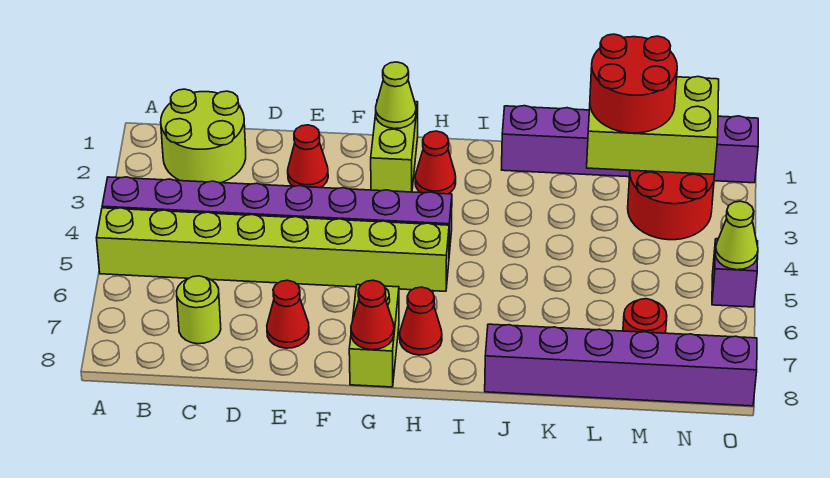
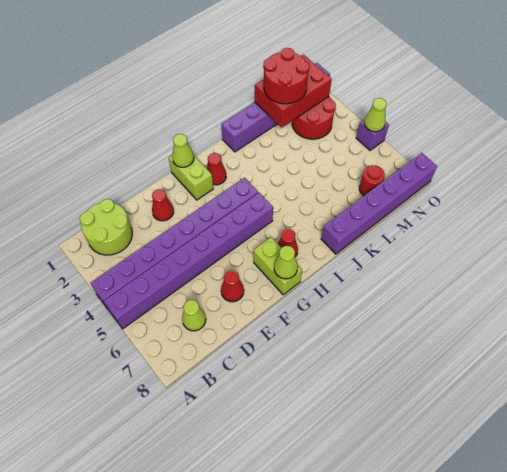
lime 1x8 brick [97,208,449,291] -> purple 1x8 brick [104,193,273,329]
lime 1x1 round brick [176,276,221,344] -> lime 1x1 cone [182,300,206,331]
red 1x1 cone [351,280,394,350] -> lime 1x1 cone [274,246,298,279]
lime 2x3 brick [587,77,719,174] -> red 2x3 brick [255,55,332,127]

